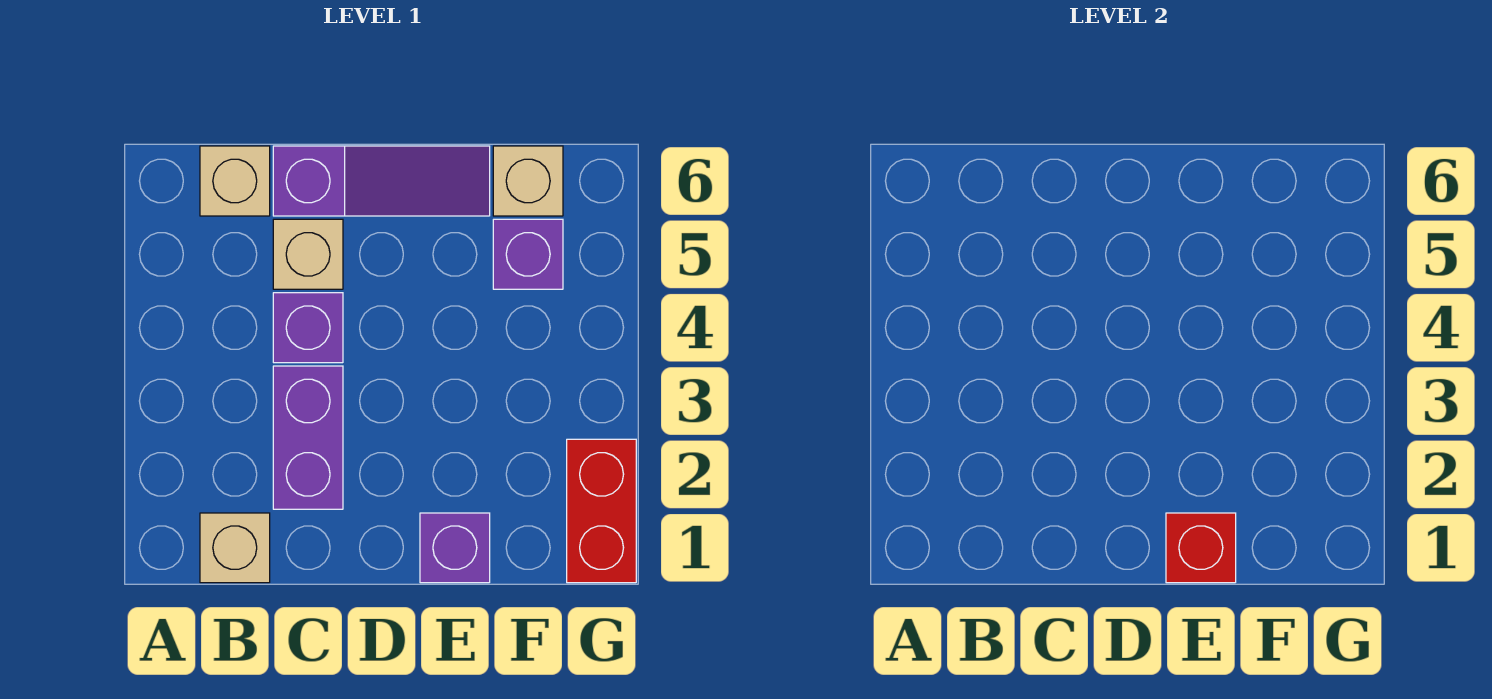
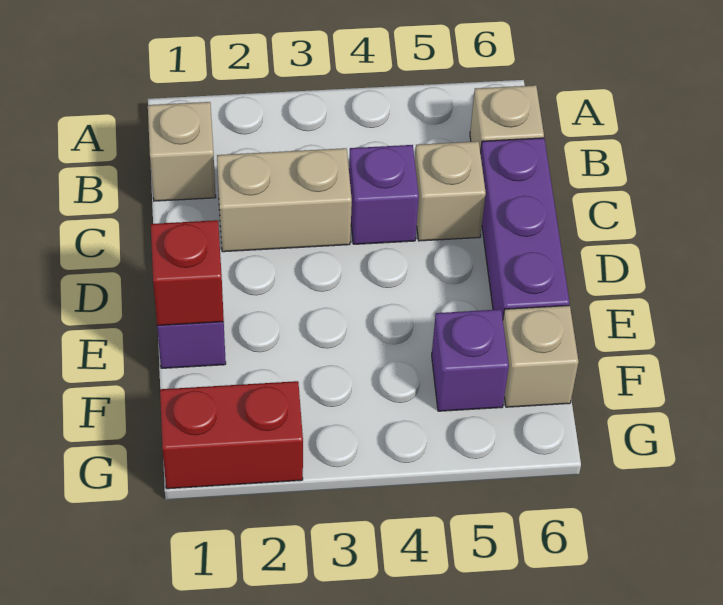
purple 1x2 brick [273,366,343,509] -> tan 1x2 brick [217,148,352,252]
purple 1x3 slope [273,146,490,216] -> purple 1x3 brick [480,138,569,318]

